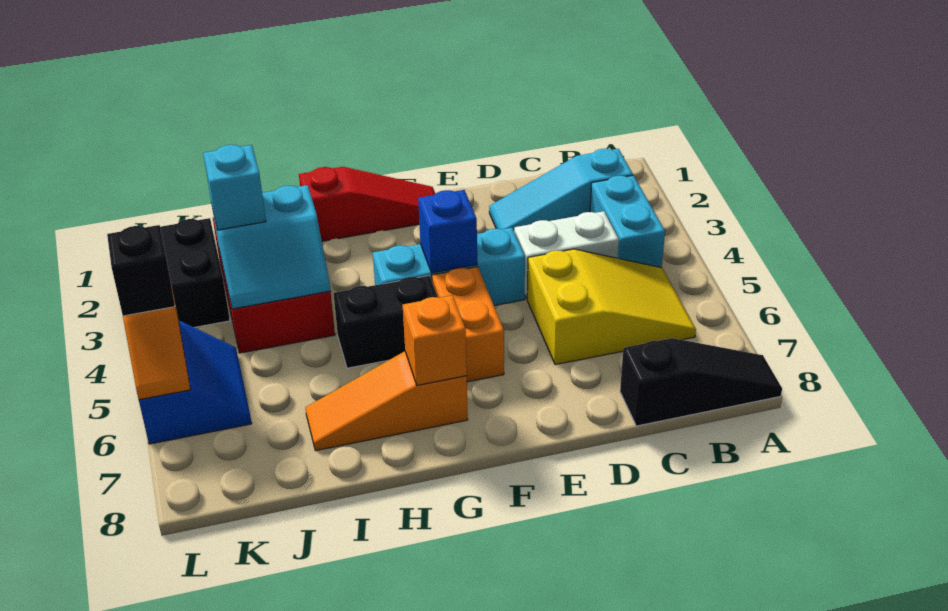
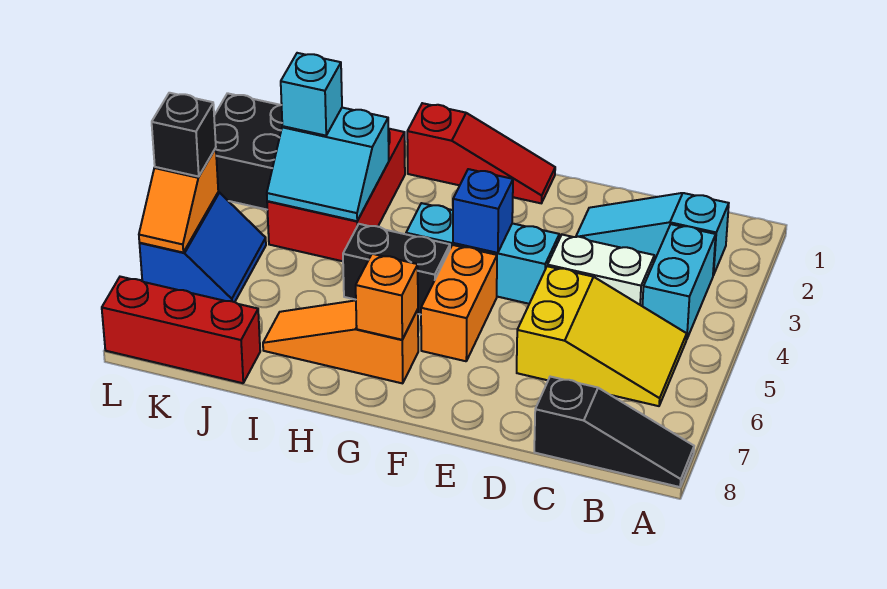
none -> red 1x3 brick [102,277,260,383]

